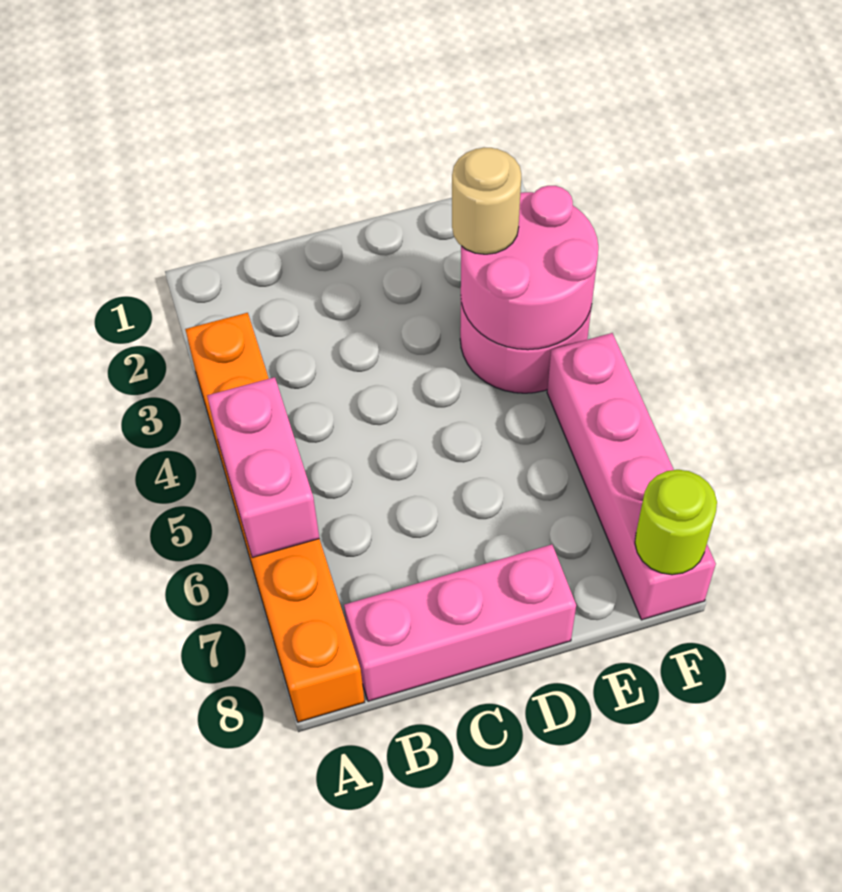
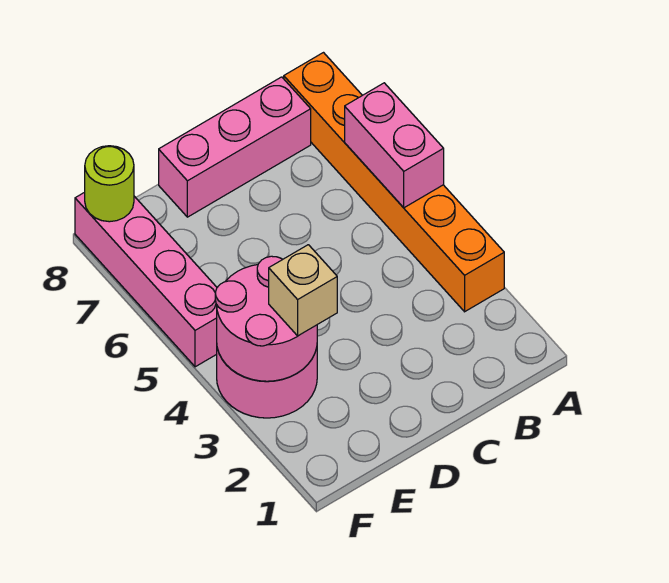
tan 1x1 round brick [452,147,521,254] -> tan 1x1 brick [269,245,337,336]

